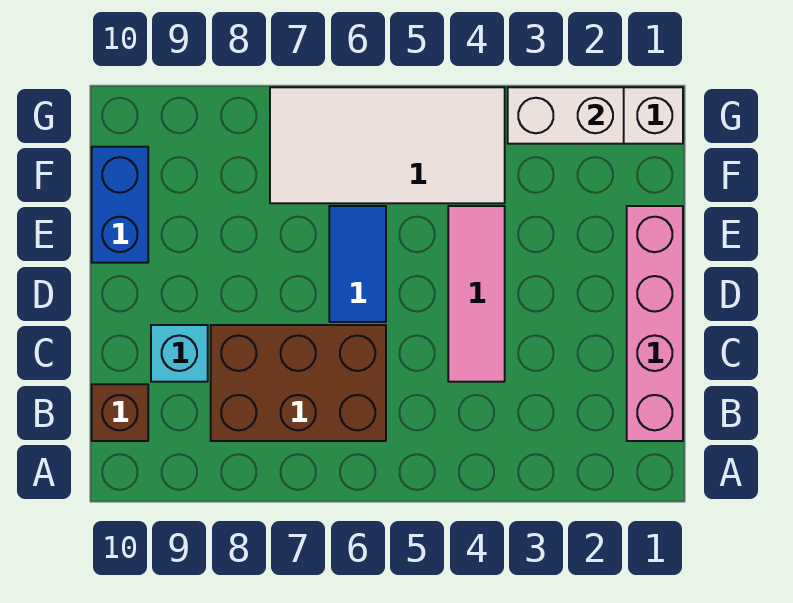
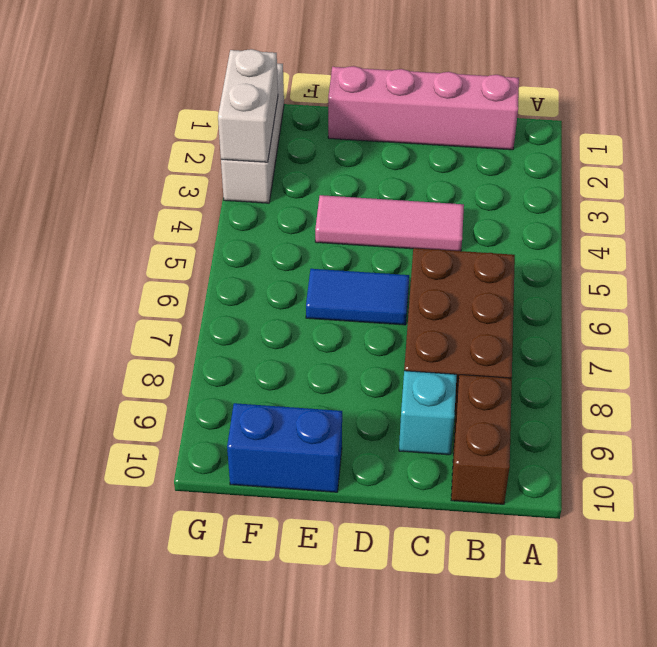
brown 1x1 brick [92,384,148,441] -> brown 1x2 brick [451,375,512,504]
white 2x4 tile [270,87,505,203] -> none

